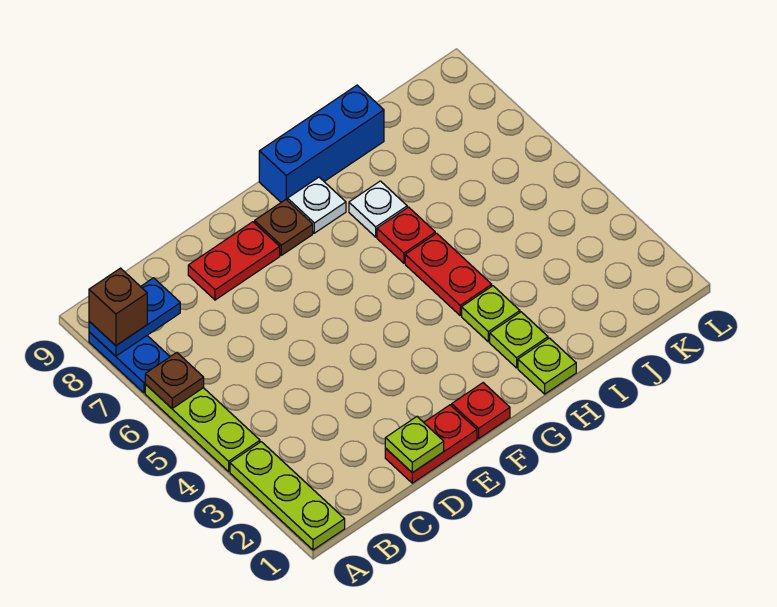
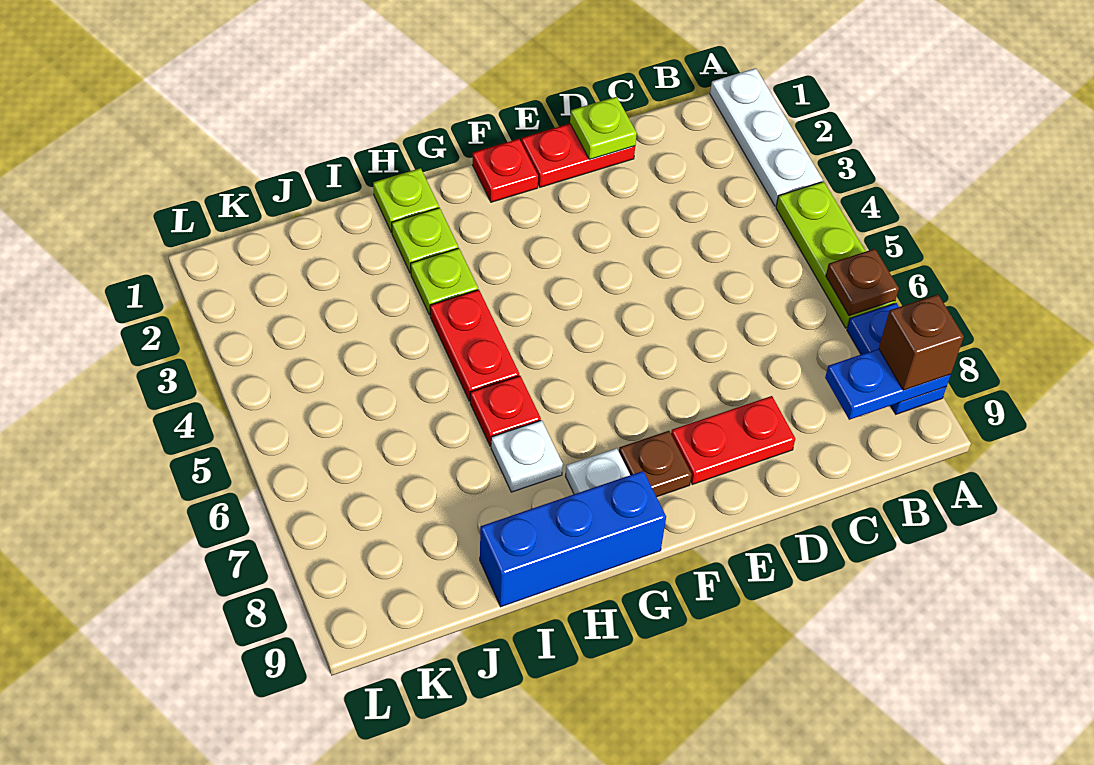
lime 1x3 plate [230,442,345,550] -> white 1x3 plate [710,68,822,206]

